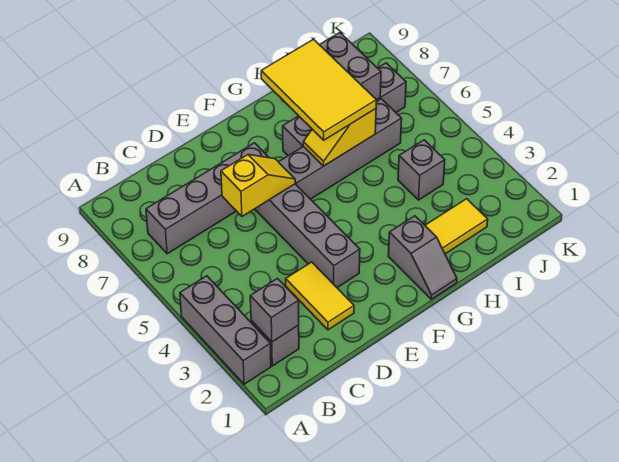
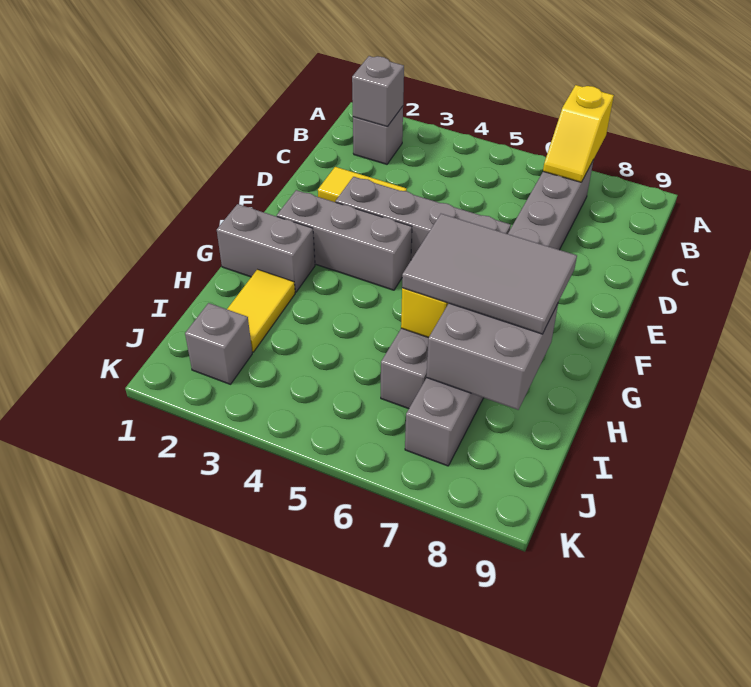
grey 1x3 brick [180,276,271,384] -> grey 1x3 brick moved to [277,190,412,290]
yellow 1x2 slope [221,154,295,216] -> yellow 1x2 slope moved to [543,85,614,182]
grey 1x2 slope [388,216,457,299] -> grey 1x2 brick [217,204,315,292]
yellow 2x3 tile [261,39,376,140] -> grey 2x3 tile [402,214,577,334]
grey 1x1 brick [398,140,445,200] -> grey 1x1 brick moved to [185,303,252,384]

